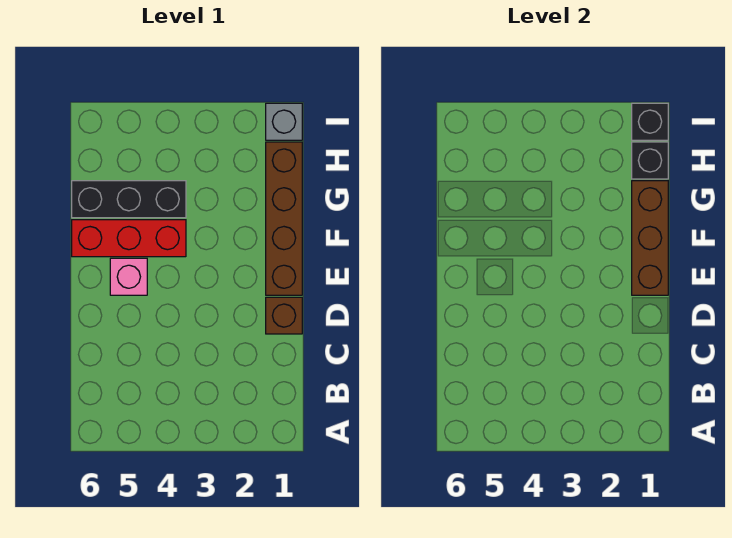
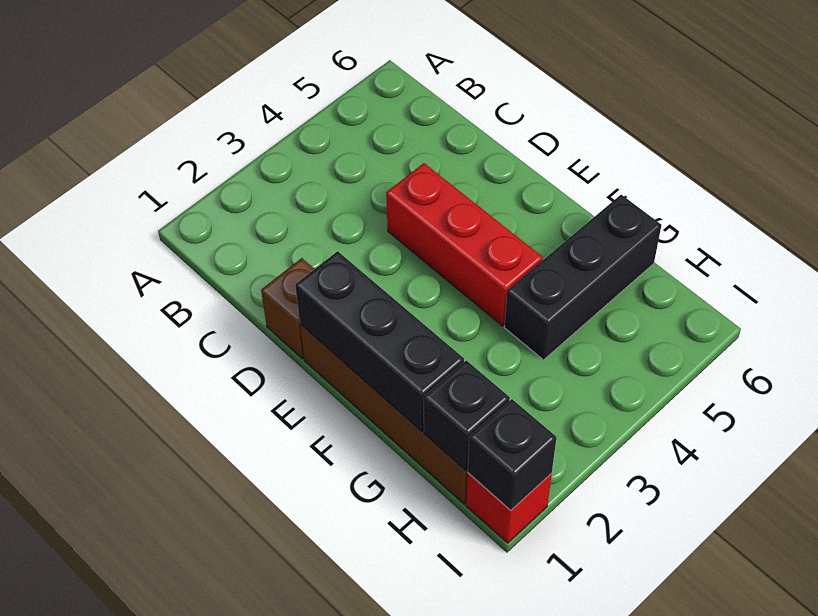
brown 1x3 brick [632,181,668,295] -> black 1x3 brick [295,251,464,432]
pink 1x1 brick [110,258,147,295] -> none
red 1x3 brick [72,220,186,257] -> red 1x3 brick turned to [386,163,543,326]
grey 1x1 brick [266,103,302,140] -> red 1x1 brick [466,473,552,543]

